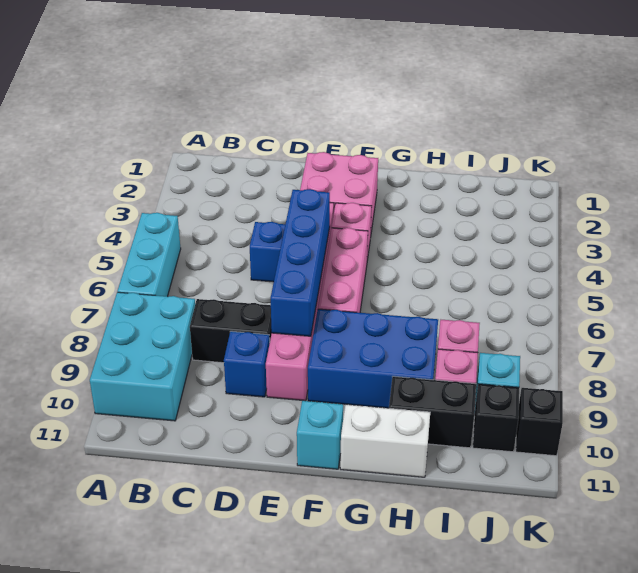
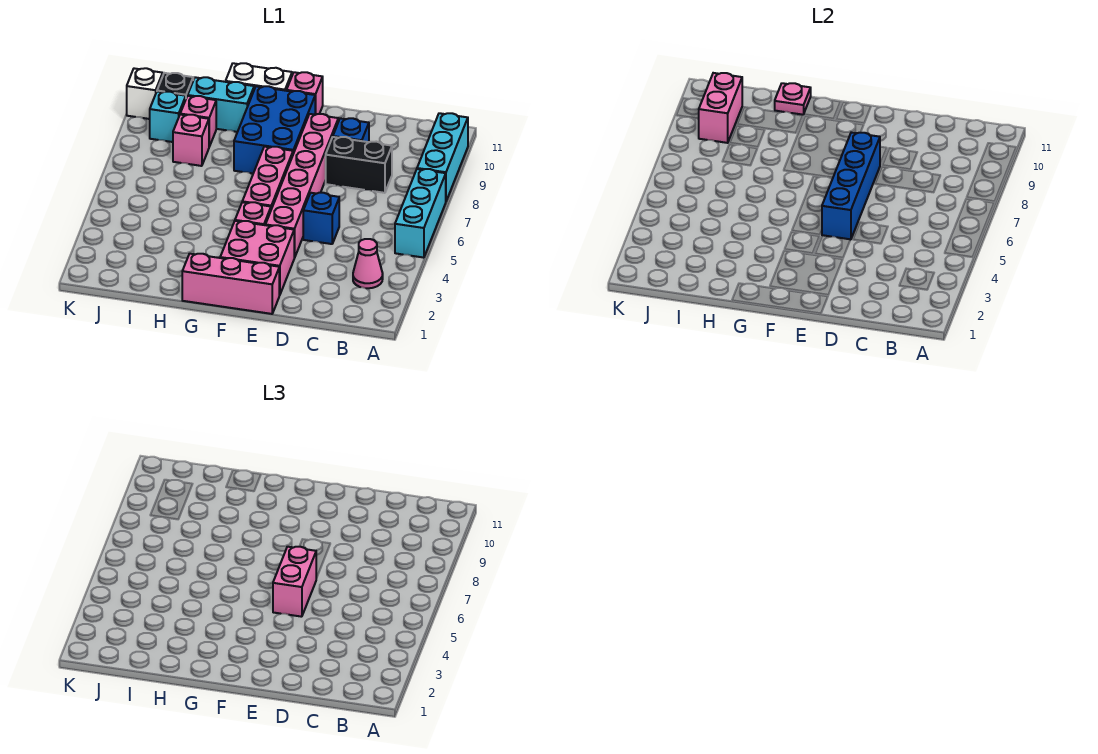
cyan 2x3 brick [90,292,195,421] -> cyan 1x3 brick [417,113,468,201]
none -> pink 1x1 cone [353,239,383,288]
none -> pink 1x3 brick [182,254,279,314]
none -> pink 1x2 brick [273,547,316,617]
blue 2x3 brick [308,309,438,408] -> blue 2x3 brick turned to [234,86,315,173]
cyan 1x1 brick [297,401,343,469] -> pink 1x1 brick [287,72,323,115]
black 1x2 brick [389,376,476,448] -> cyan 1x2 brick [188,77,254,132]
none -> pink 1x1 plate [775,83,811,115]
none -> pink 1x2 brick [698,73,742,143]
black 1x1 brick [516,388,563,456] -> white 1x1 brick [127,68,163,119]

